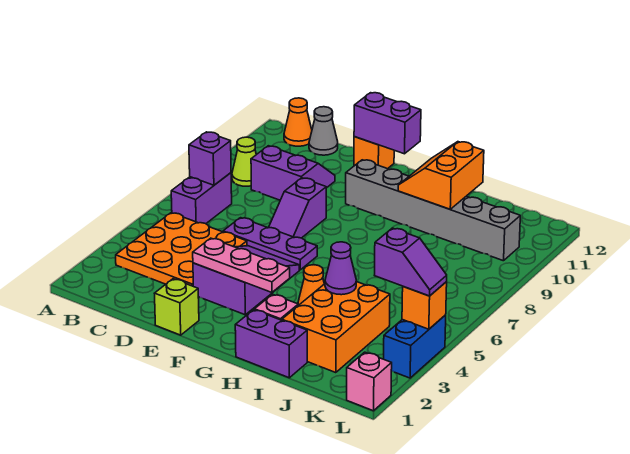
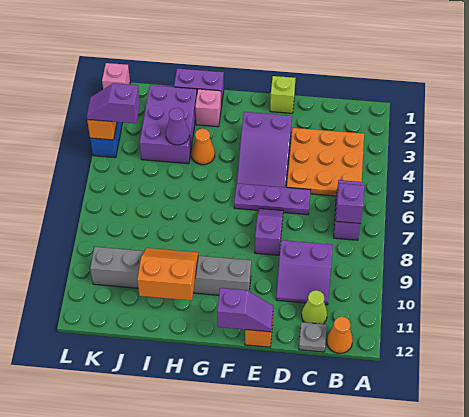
lime 1x1 cone [232,137,256,186] -> lime 1x1 cone moved to [302,290,327,324]
grey 1x1 cone [309,107,338,155] -> grey 1x1 plate [299,322,327,352]
pink 1x3 plate [193,238,290,292] -> none
purple 1x2 brick [354,93,421,154] -> purple 1x2 slope [217,288,274,332]
orange 2x2 slope [398,142,484,209] -> orange 2x2 slope turned to [137,248,198,301]
orange 2x3 brick [282,282,390,373] -> purple 2x3 brick [140,85,197,164]

